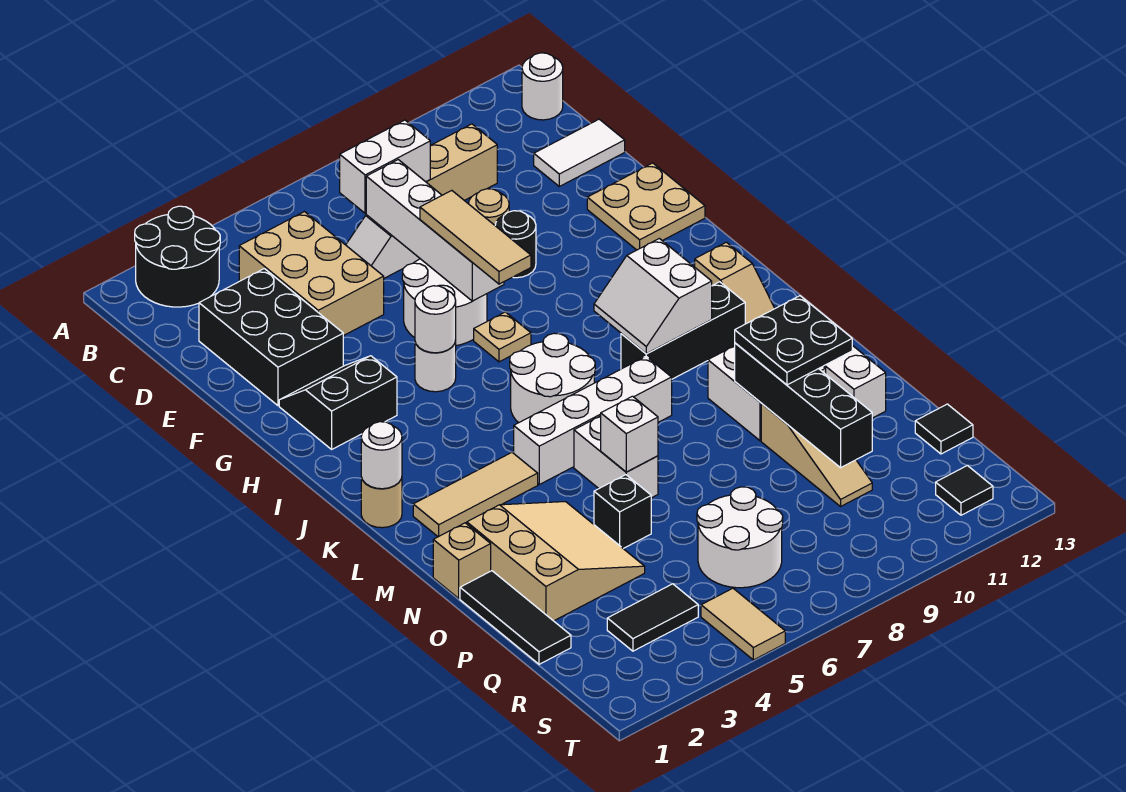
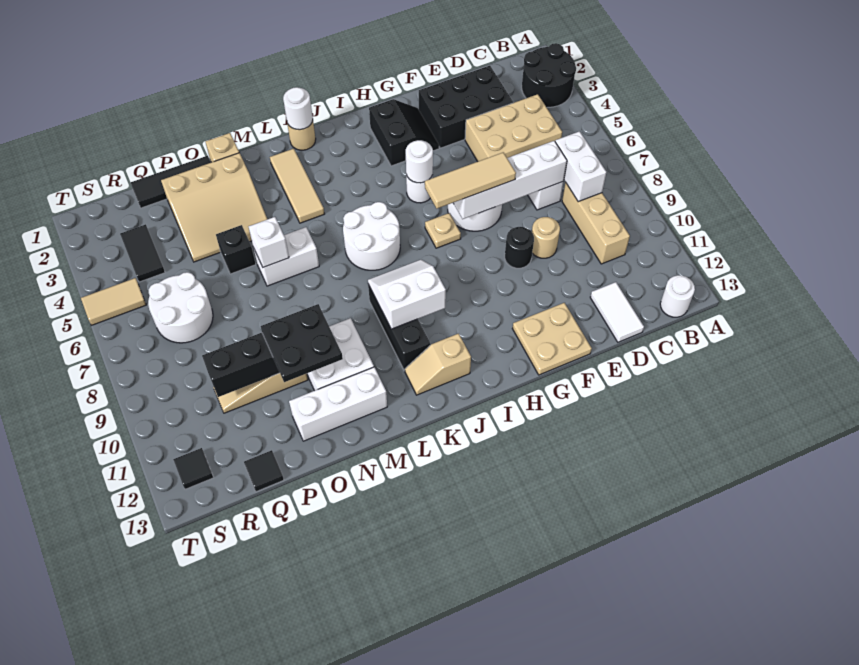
white 1x4 brick [514,356,672,484] -> none

